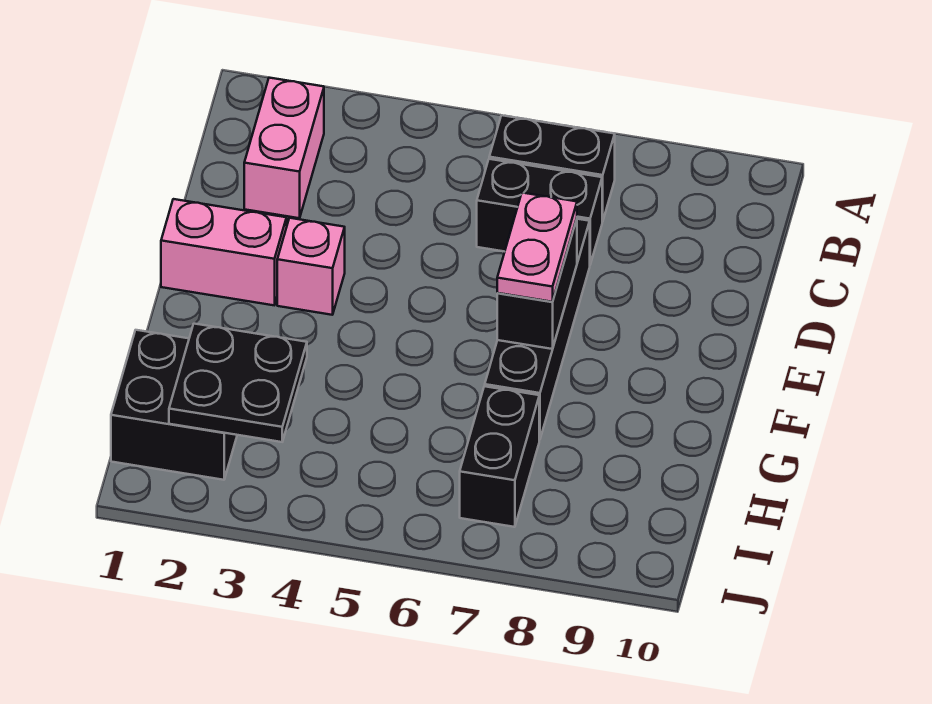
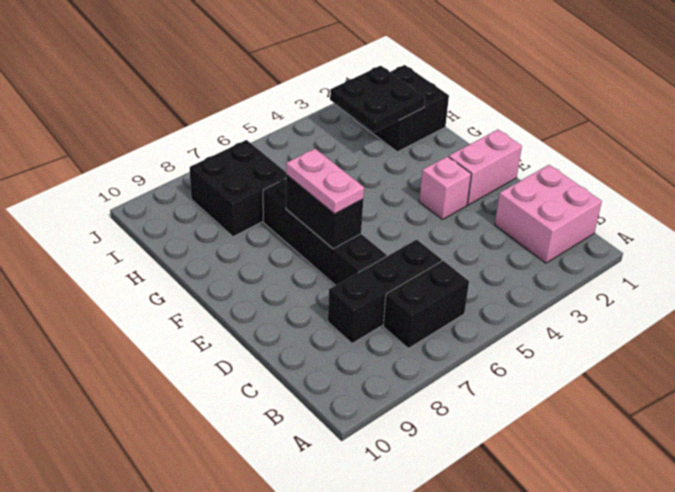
pink 1x2 brick [244,78,324,218] -> pink 2x2 brick [495,165,602,263]
black 1x2 brick [477,159,603,264] -> black 1x3 brick [328,240,442,343]
black 1x2 brick [460,386,539,527] -> black 2x2 brick [190,140,287,237]

